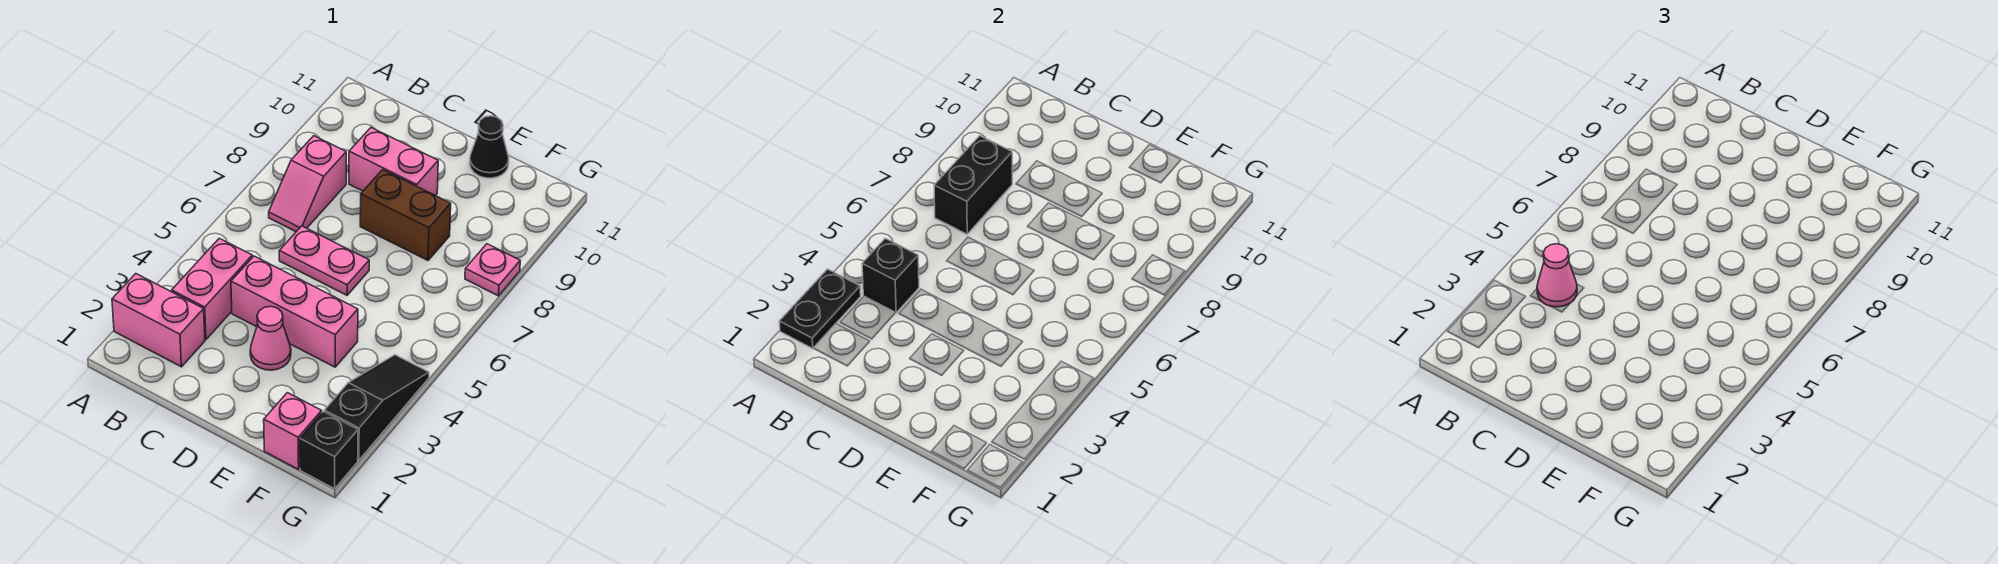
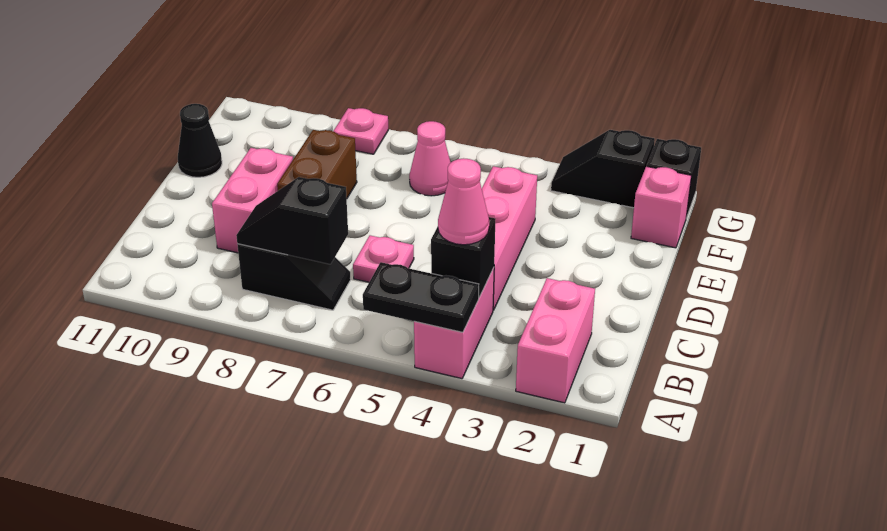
black 1x2 plate [779,269,861,349] -> black 1x2 plate moved to [363,262,479,332]
pink 1x2 brick [172,238,252,340] -> pink 1x2 brick turned to [414,268,494,379]
pink 1x2 slope [269,136,346,232] -> black 1x2 slope [237,244,351,310]
black 1x2 brick [934,136,1012,234] -> black 1x2 slope [236,177,348,264]
pink 1x2 plate [279,226,369,295] -> pink 1x1 plate [353,235,414,282]
pink 1x1 cone [250,306,291,370] -> pink 1x1 cone moved to [409,121,451,196]
black 1x3 slope [325,355,429,460] -> black 1x2 slope [551,130,655,208]

